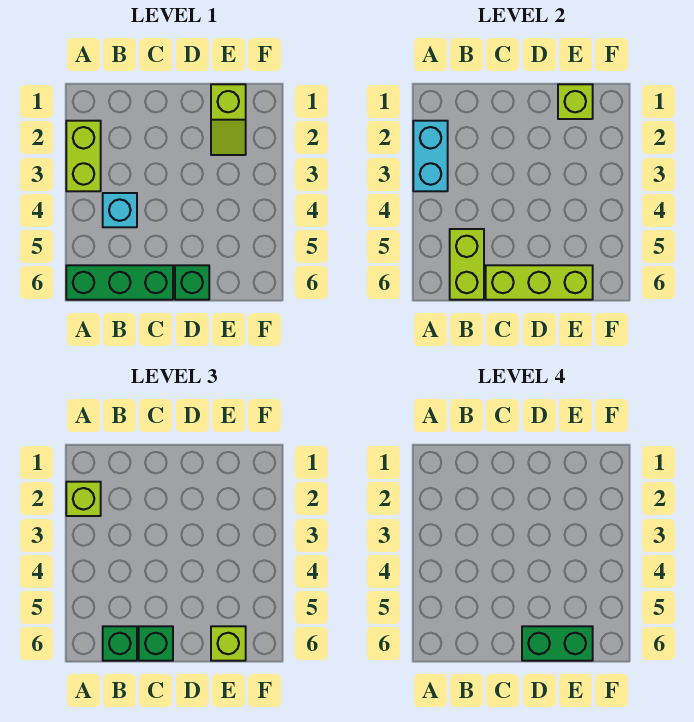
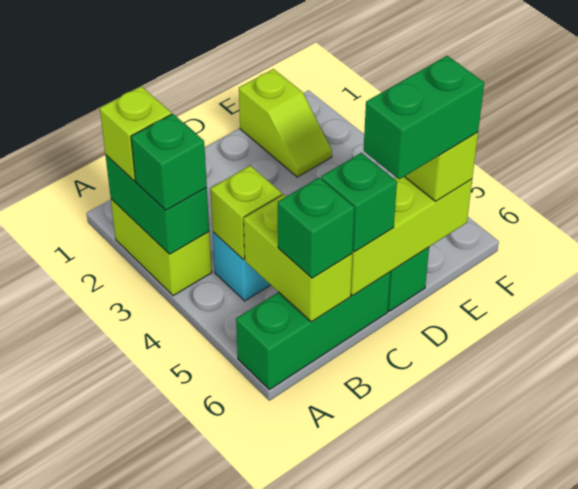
cyan 1x2 brick [413,121,448,191] -> green 1x2 brick [105,155,209,254]
none -> green 1x1 brick [131,114,207,210]
lime 1x1 brick [558,84,593,119] -> lime 1x1 brick moved to [210,166,282,259]

